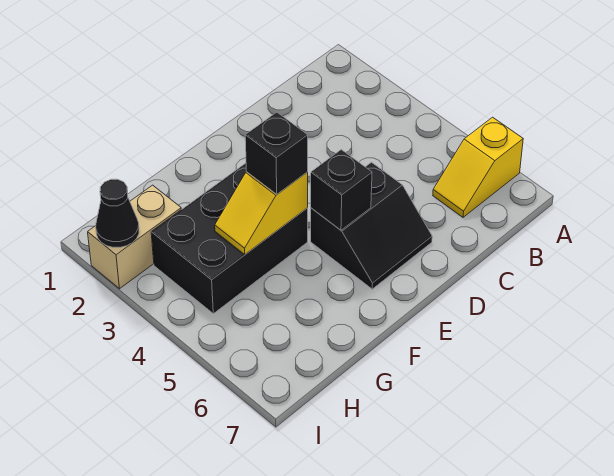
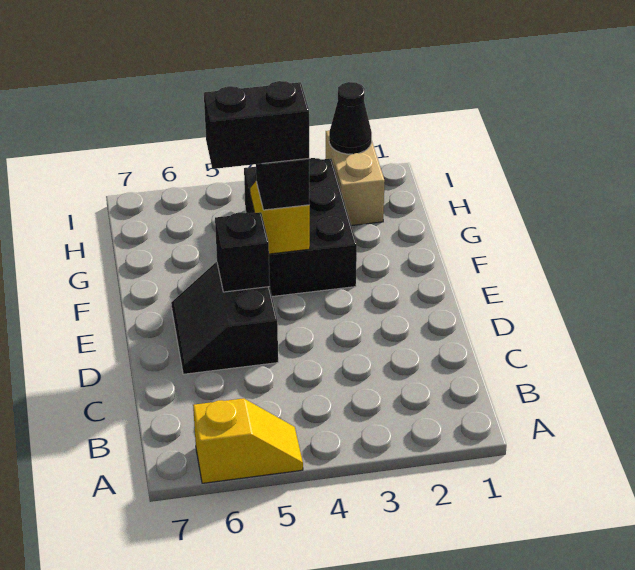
yellow 1x2 slope [433,117,523,217] -> yellow 1x2 slope turned to [193,398,303,483]
none -> black 1x2 brick [204,81,309,169]

